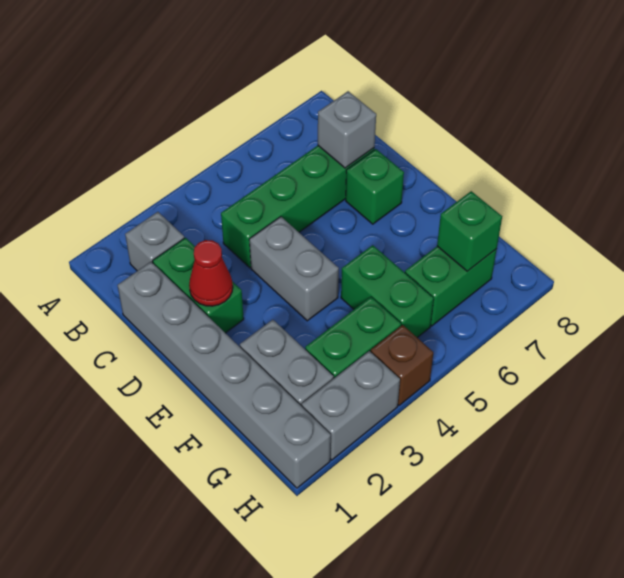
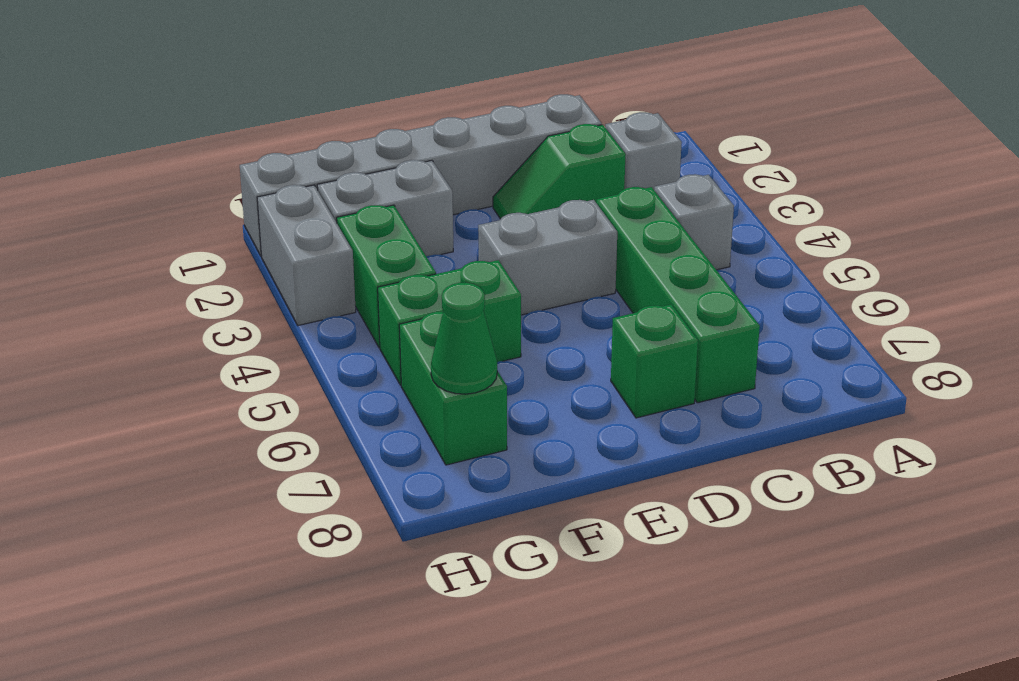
green 1x2 brick [153,238,244,333] -> green 1x2 slope [493,124,626,219]
grey 1x1 brick [318,91,376,168] -> grey 1x1 brick moved to [654,174,734,270]
red 1x1 cone [189,240,233,306] -> none
green 1x1 brick [437,191,502,271] -> green 1x1 cone [431,283,497,394]
brown 1x1 brick [371,325,433,405] -> none

